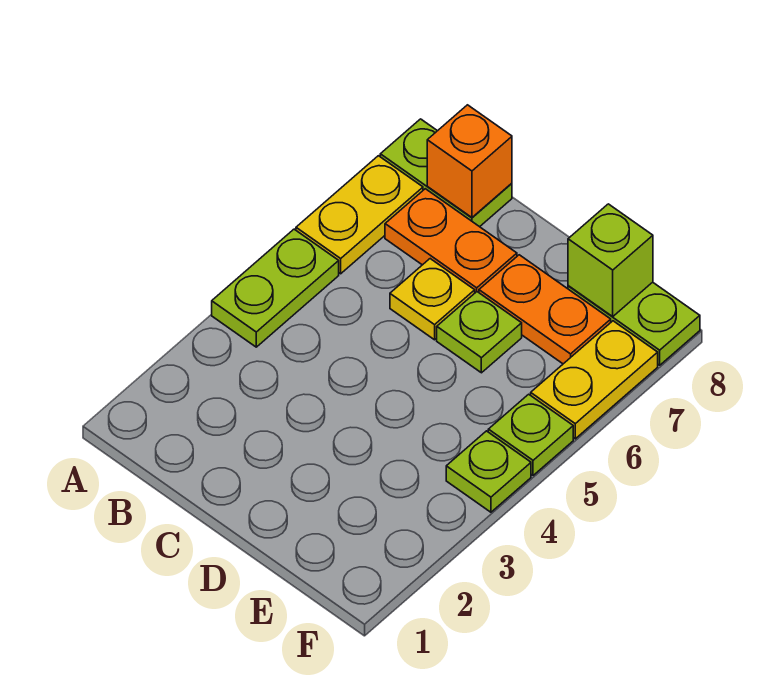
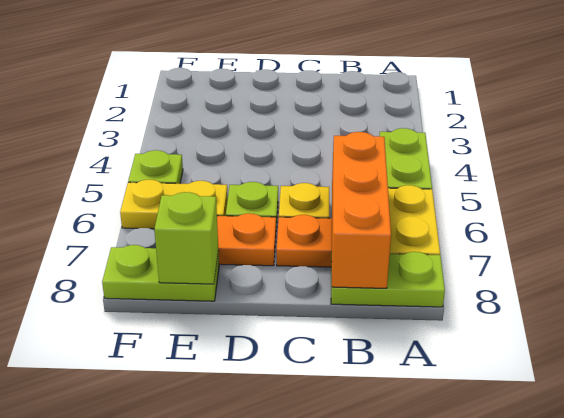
orange 1x1 brick [427,105,512,217] -> orange 1x3 brick [332,132,391,288]
lime 1x1 plate [446,431,531,512] -> none
yellow 1x2 plate [531,321,658,439] -> yellow 1x2 plate turned to [120,180,228,229]

